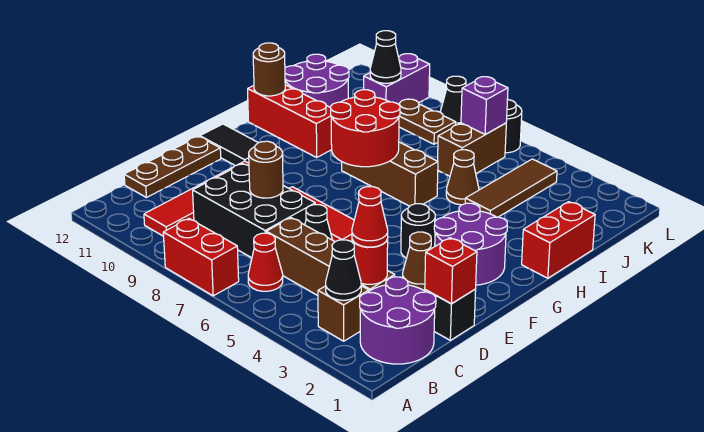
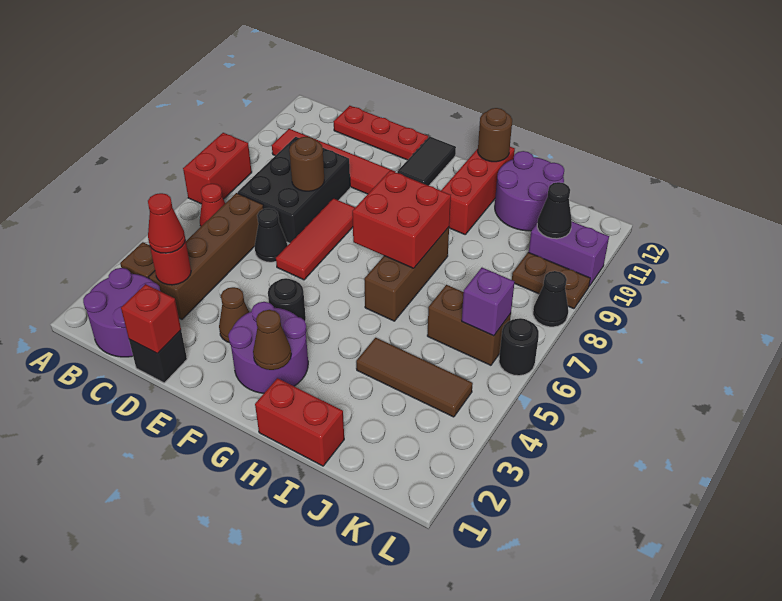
black 1x1 cone [326,240,361,300] -> none
brown 1x3 plate [124,136,221,198] -> red 1x3 plate [334,106,428,160]
red 2x2 round brick [331,90,400,167] -> red 2x2 brick [352,170,451,268]
brown 1x1 cone [446,150,479,205] -> brown 1x1 cone moved to [253,310,291,370]
brown 1x2 plate [398,99,456,144] -> brown 1x2 plate turned to [512,252,590,309]

